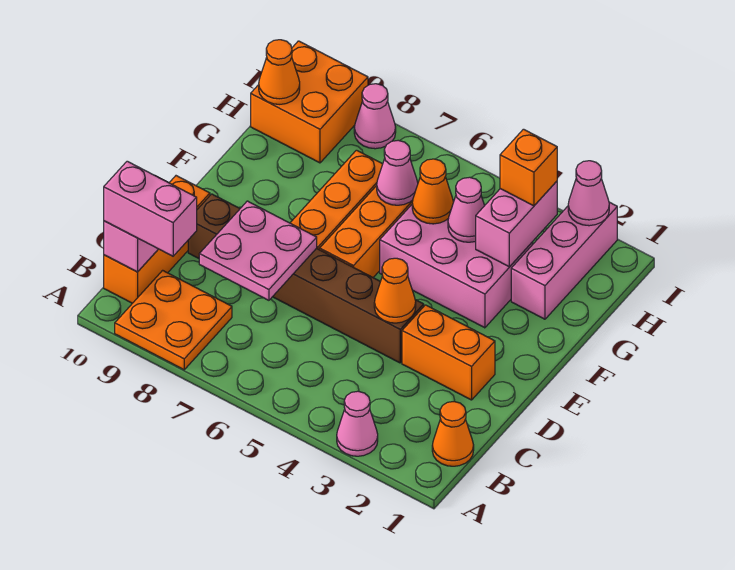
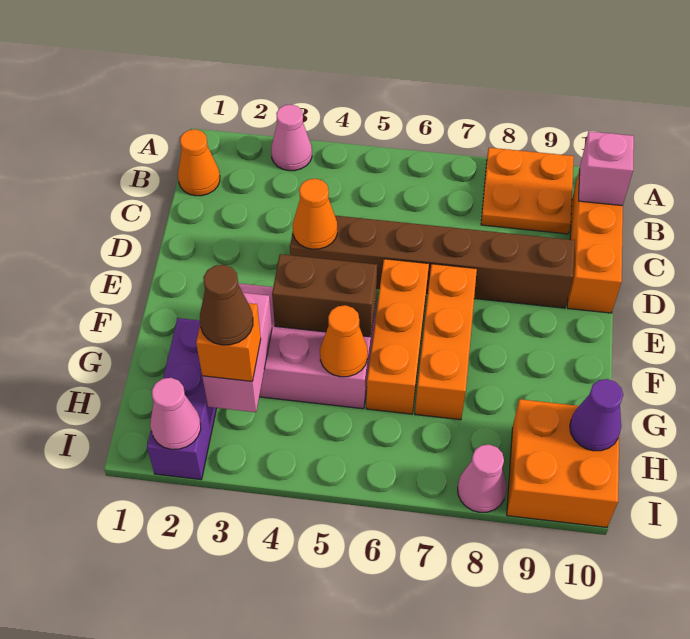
pink 1x2 brick [104,161,197,256] -> none
pink 2x2 plate [199,201,317,300] -> none
orange 1x2 brick [402,305,495,400] -> none
none -> brown 1x2 brick [272,254,377,337]
pink 1x3 brick [511,202,617,319] -> purple 1x3 brick [147,318,217,480]
pink 1x1 cone [448,177,485,242] -> none
pink 1x1 cone [377,140,418,205] -> none
none -> brown 1x1 cone [200,265,253,345]
orange 1x1 cone [259,40,300,104] -> purple 1x1 cone [570,379,623,451]

